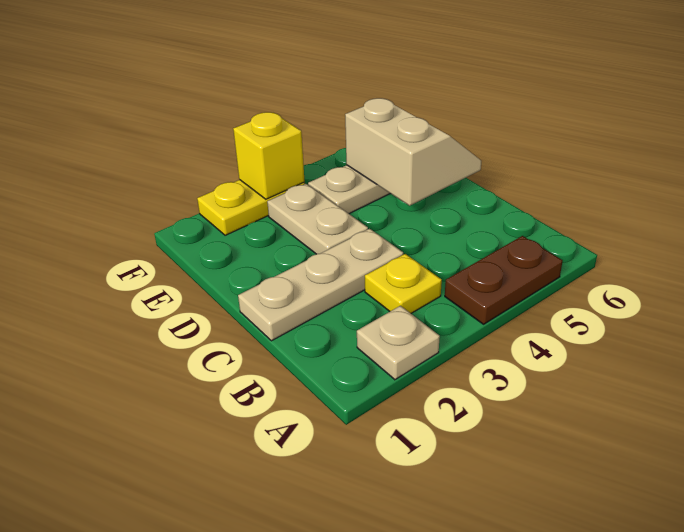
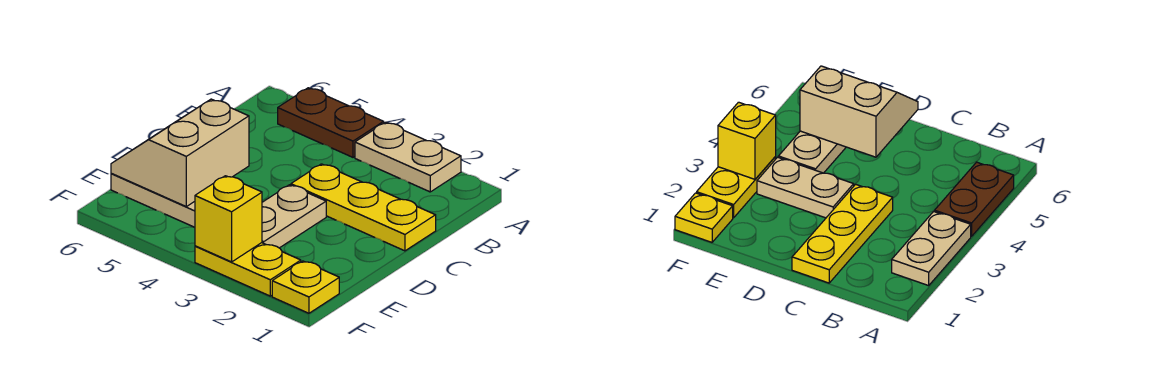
tan 1x1 plate [357,306,440,380] -> tan 1x2 plate [355,122,461,192]
yellow 1x1 plate [365,254,442,313] -> yellow 1x1 plate moved to [272,261,339,313]
tan 1x3 plate [238,229,403,341] -> yellow 1x3 plate [291,164,436,251]

